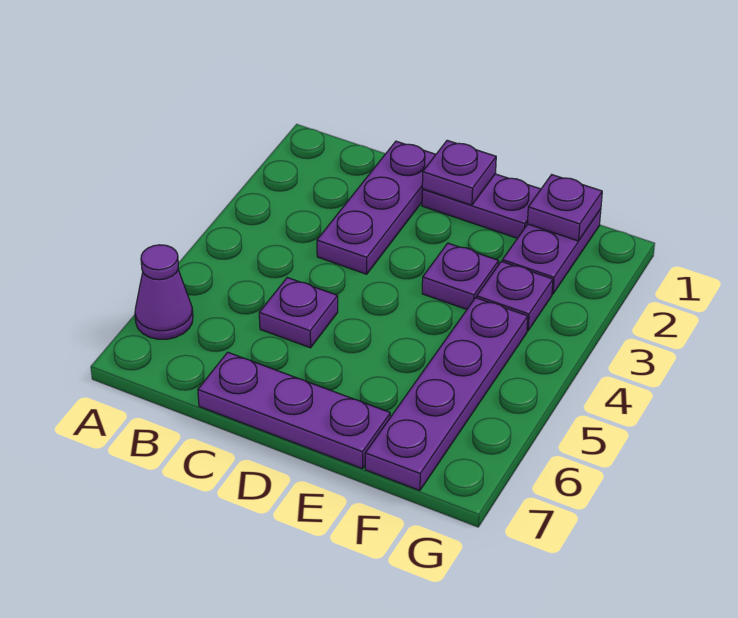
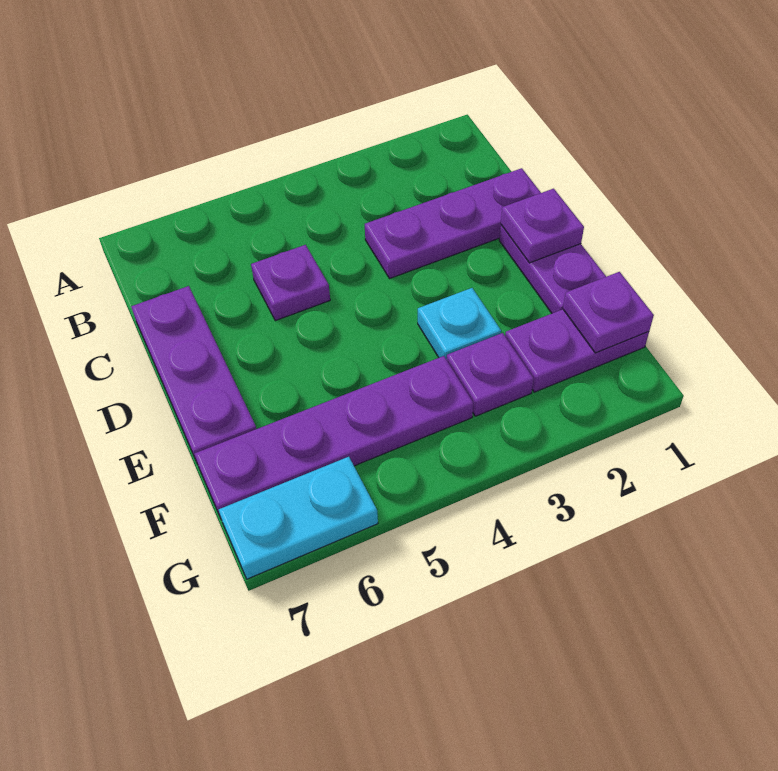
purple 1x1 cone [135,245,193,339] -> none
purple 1x1 plate [422,243,499,309] -> cyan 1x1 plate [418,288,501,360]
none -> cyan 1x2 plate [219,457,378,579]

